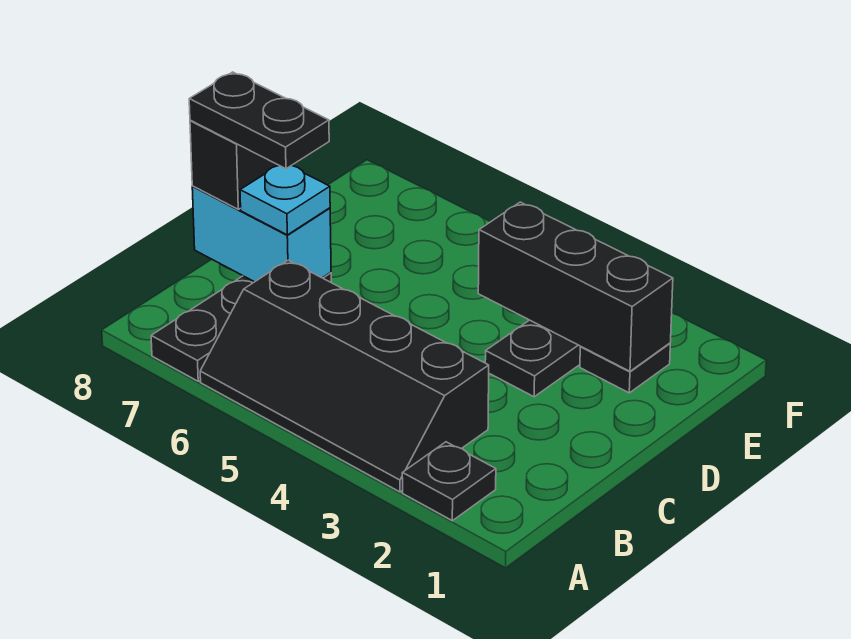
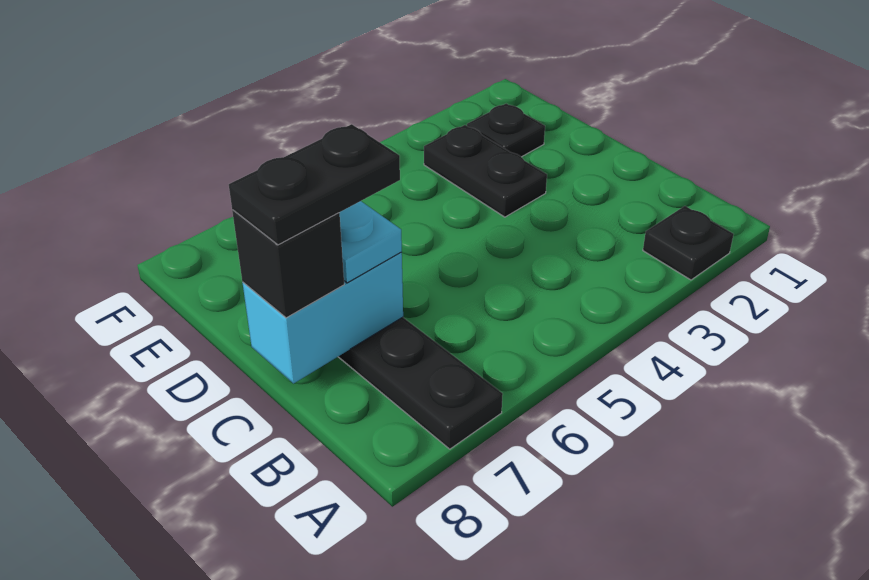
black 2x4 slope [200,260,489,492] -> none
black 1x3 brick [478,202,673,371] -> none

